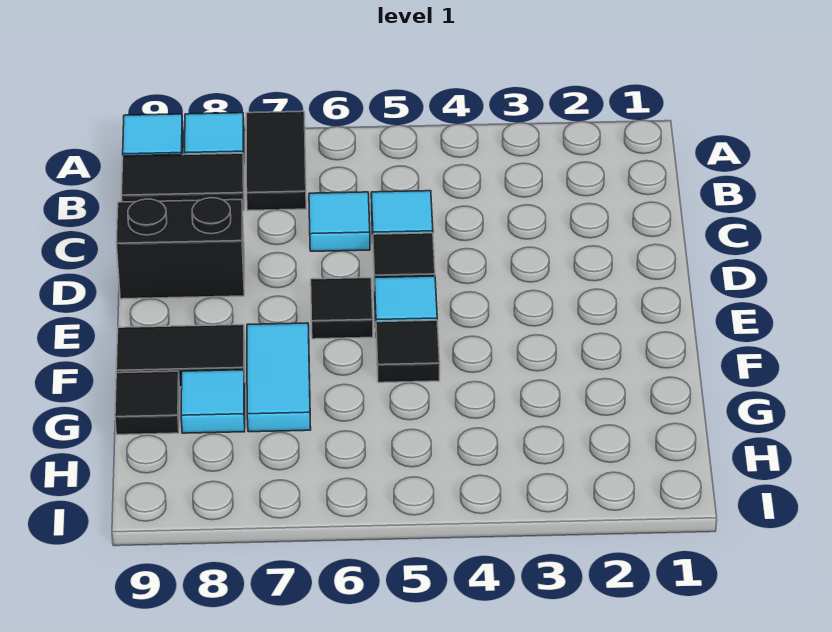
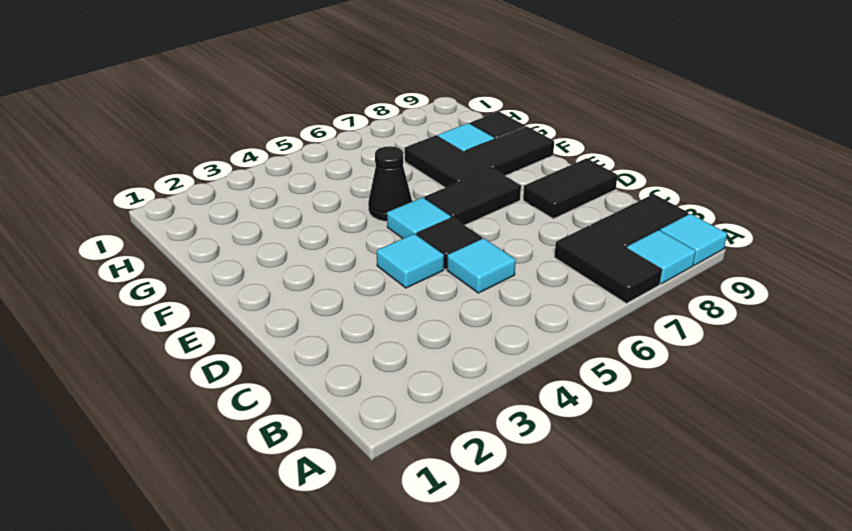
cyan 1x1 tile [309,192,370,251] -> cyan 1x1 tile moved to [377,234,444,288]
black 1x2 brick [116,198,244,299] -> black 1x2 tile [523,158,618,219]
black 1x1 tile [311,278,373,339] -> black 1x2 tile [424,168,521,225]
black 1x1 tile [376,320,440,383] -> black 1x1 cone [368,146,412,221]
cyan 1x2 tile [247,323,311,432] -> black 1x2 tile [405,135,491,188]

